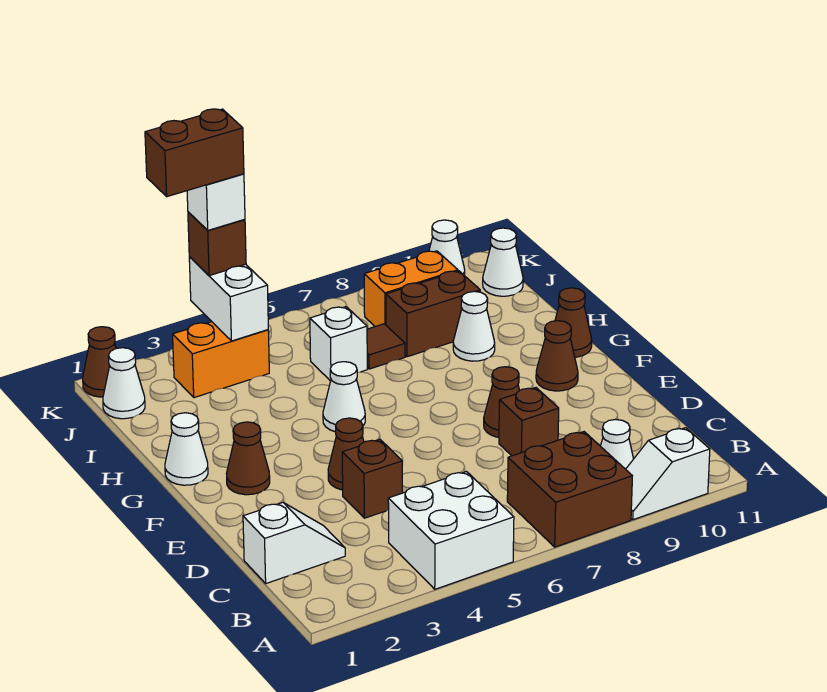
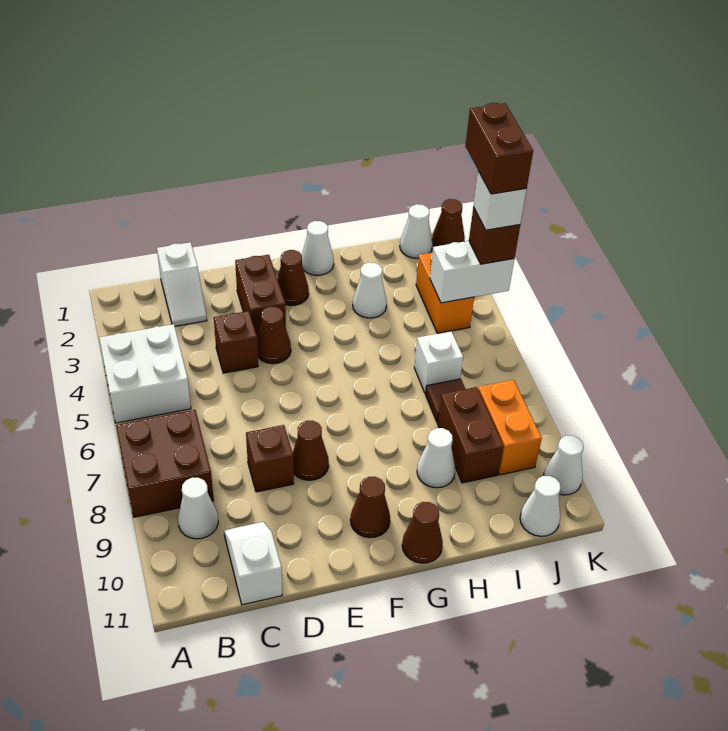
white 1x2 slope [626,428,710,520] -> white 1x2 slope moved to [224,522,282,605]
none -> brown 1x2 brick [235,255,286,337]
white 1x1 cone [323,362,365,432] -> white 1x1 cone moved to [353,262,387,318]

